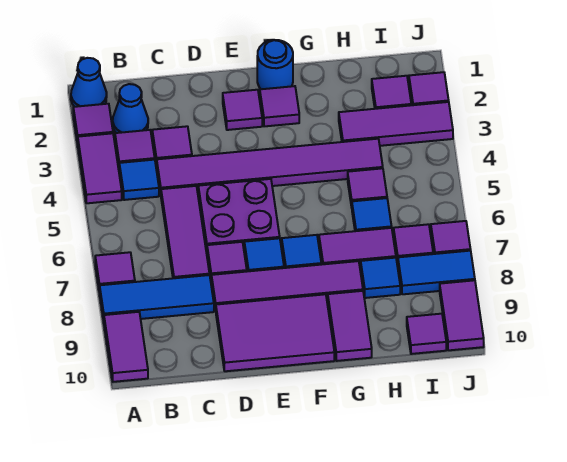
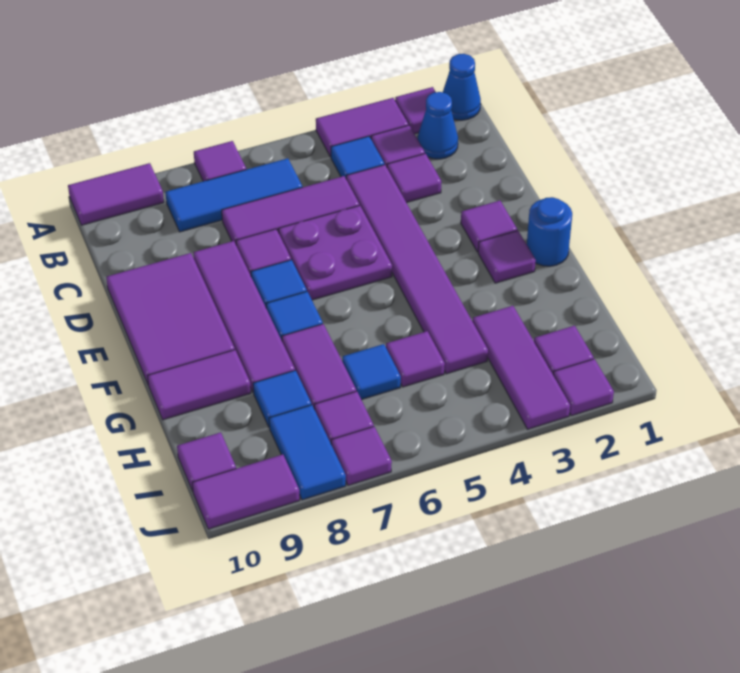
blue 1x3 tile [100,275,214,320] -> blue 1x3 tile turned to [165,158,302,232]

